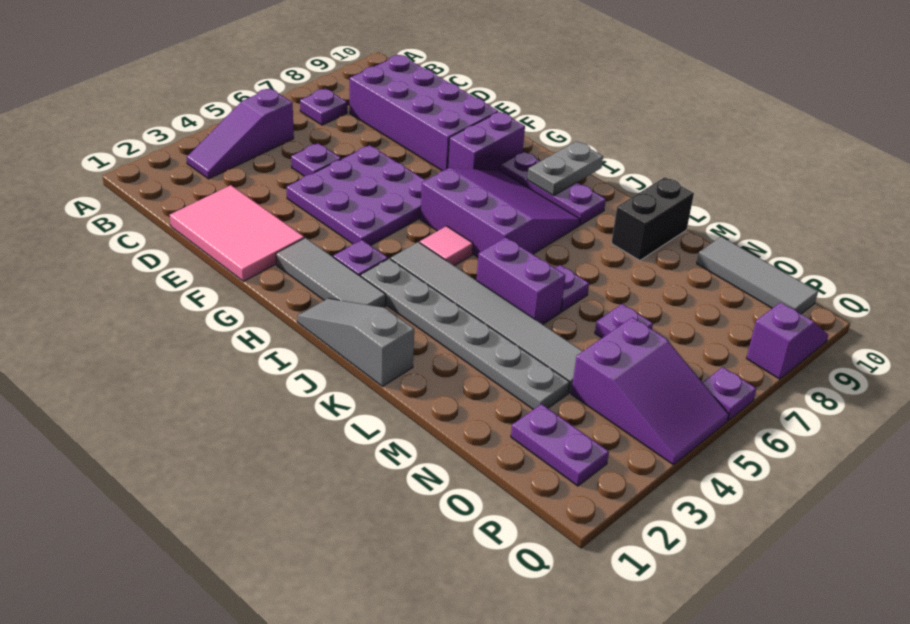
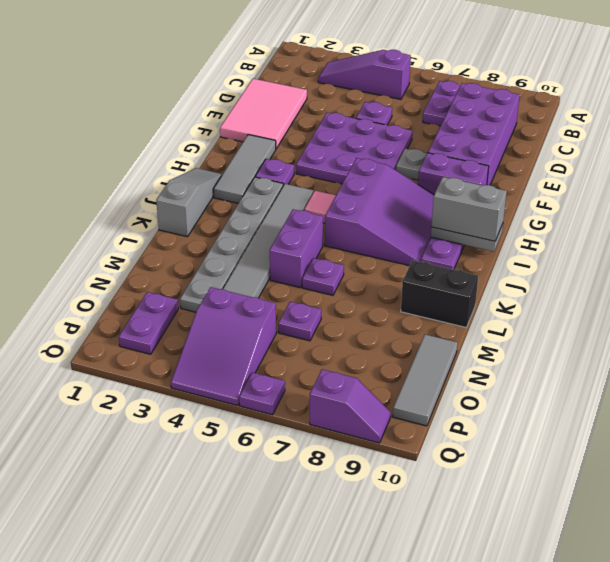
purple 1x1 plate [300,89,347,125] -> purple 1x2 plate [423,81,461,126]
none -> grey 1x1 plate [396,148,427,180]
none -> grey 1x2 brick [431,177,507,241]

